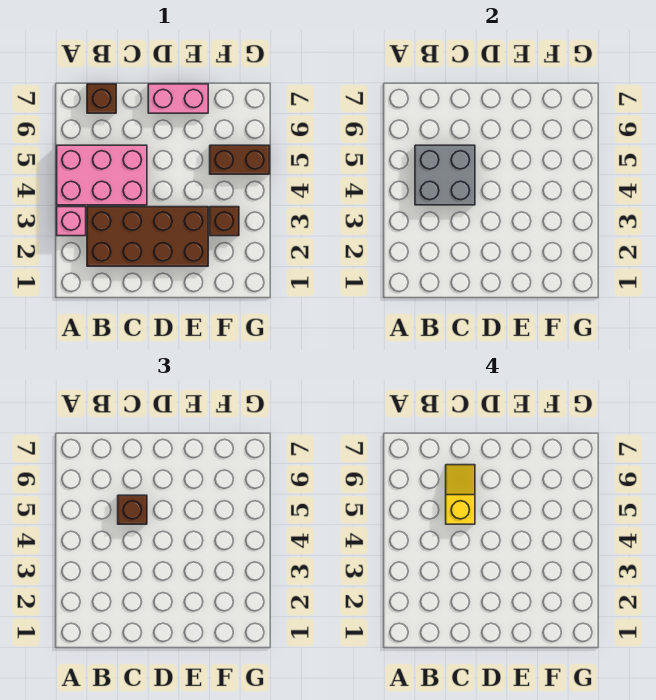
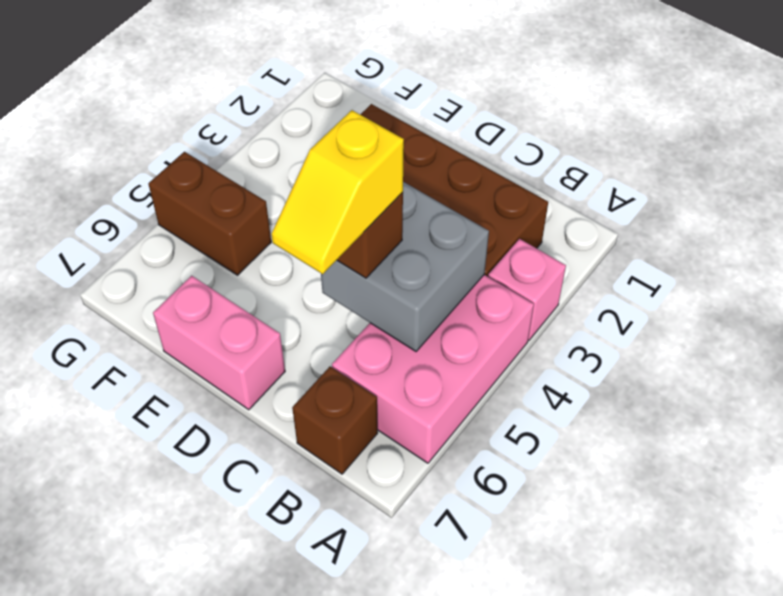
pink 2x3 brick [57,145,147,205] -> pink 2x3 brick turned to [332,275,534,463]
brown 1x1 brick [210,207,239,236] -> none

